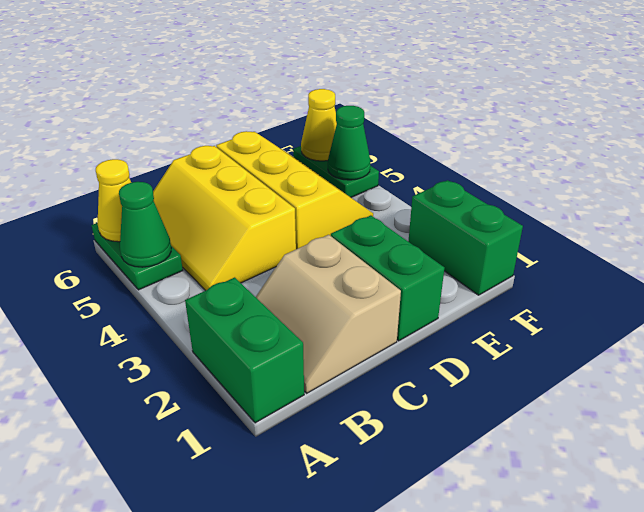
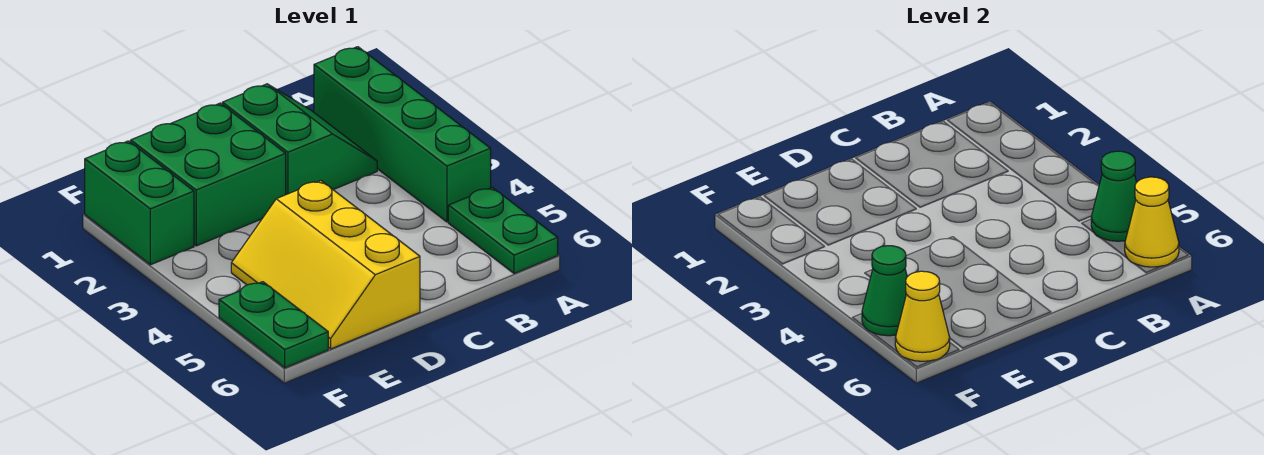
green 1x2 brick [185,277,304,423] -> green 1x4 brick [314,47,491,222]
tan 2x2 slope [256,235,401,393] -> green 2x2 slope [222,84,377,195]
yellow 2x3 slope [153,146,296,291] -> none
green 1x2 brick [331,215,444,341] -> green 2x2 brick [131,103,286,246]

